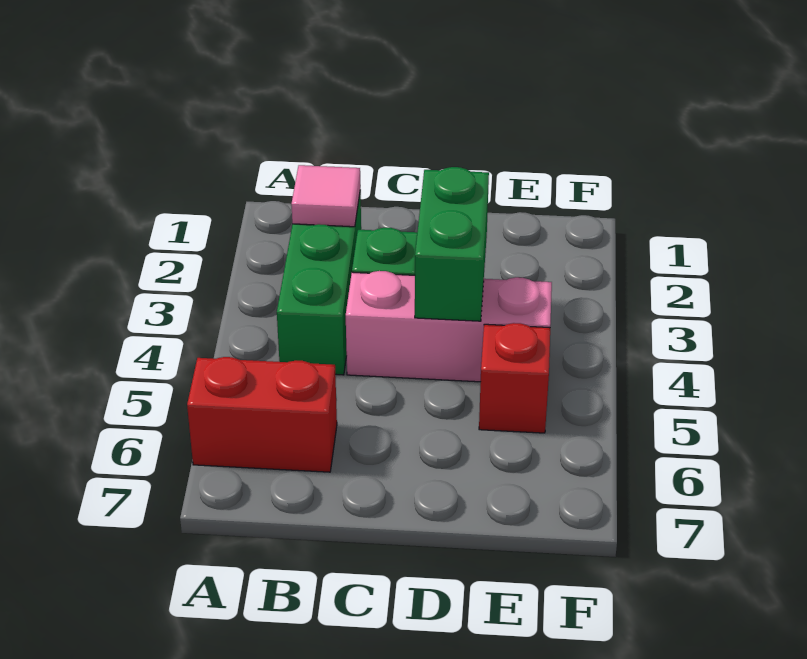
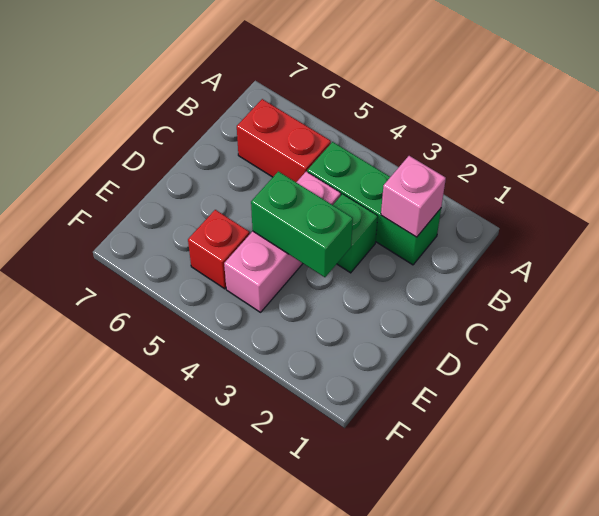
red 1x2 brick [187,357,337,472] -> red 1x2 brick turned to [237,99,331,182]
pink 1x1 tile [291,165,360,227] -> pink 1x1 brick [381,156,446,237]

